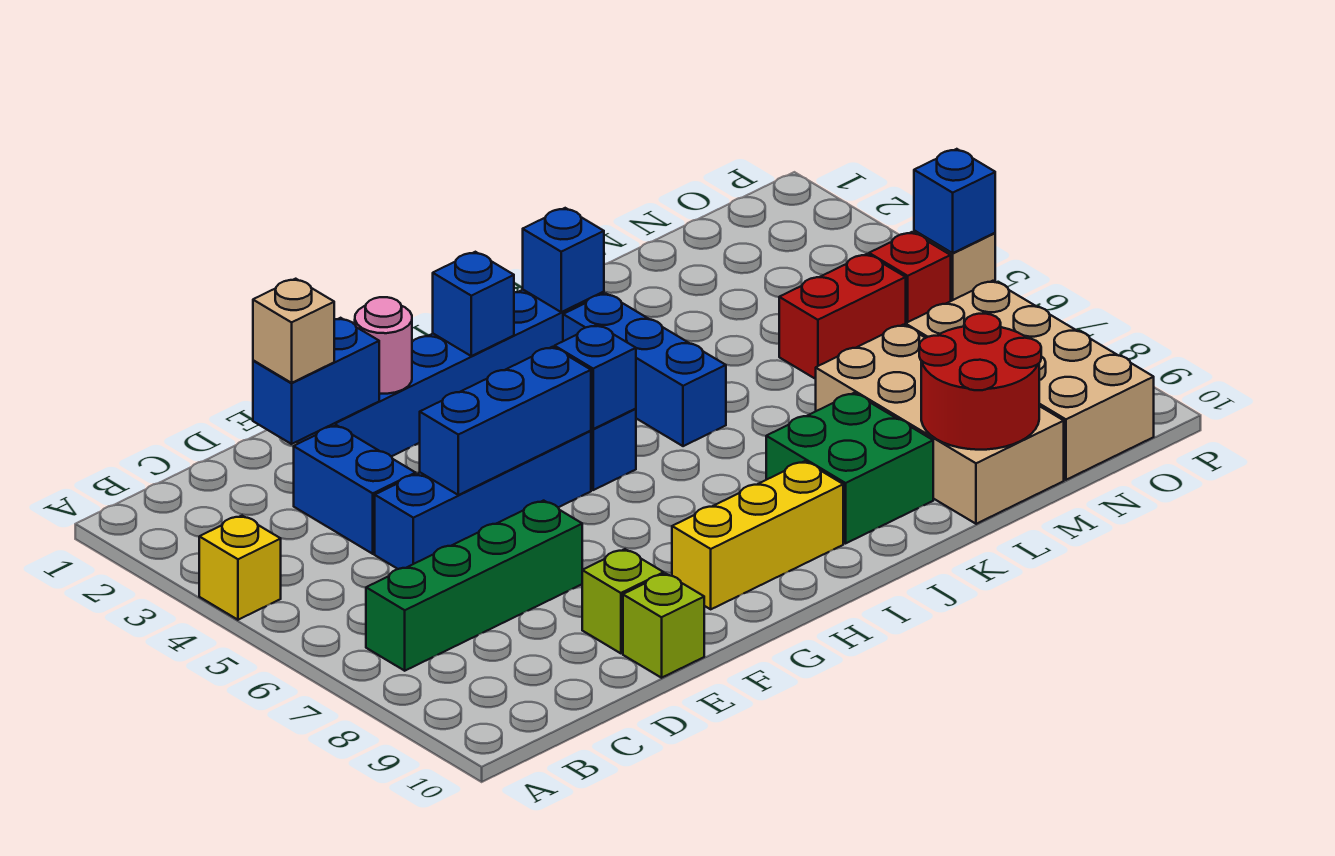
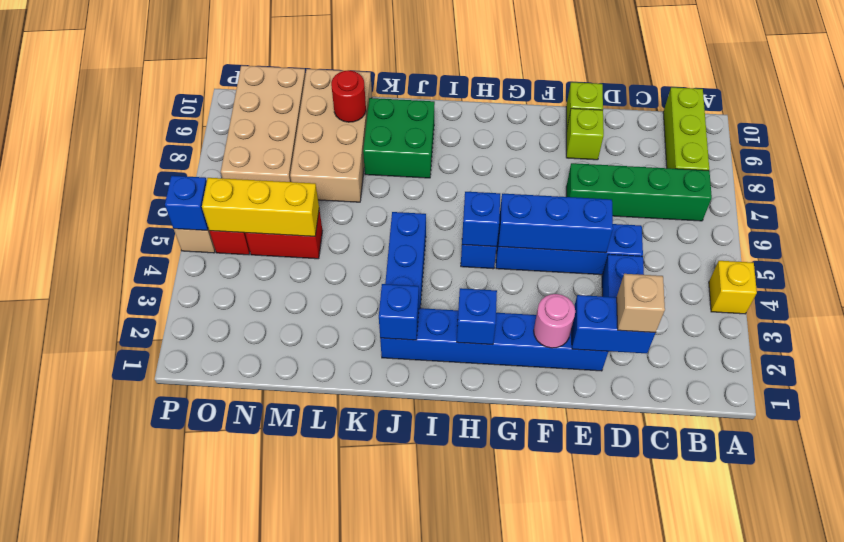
none -> lime 1x3 brick [663,87,709,170]
yellow 1x3 brick [672,461,843,609] -> yellow 1x3 brick moved to [202,178,319,236]
red 2x2 round brick [919,314,1041,450] -> red 1x1 round brick [331,70,366,122]

